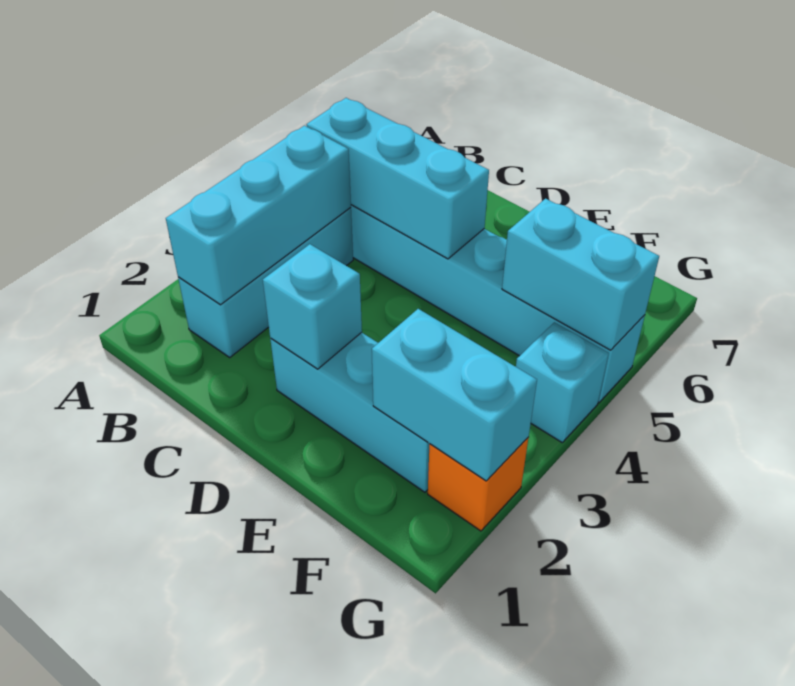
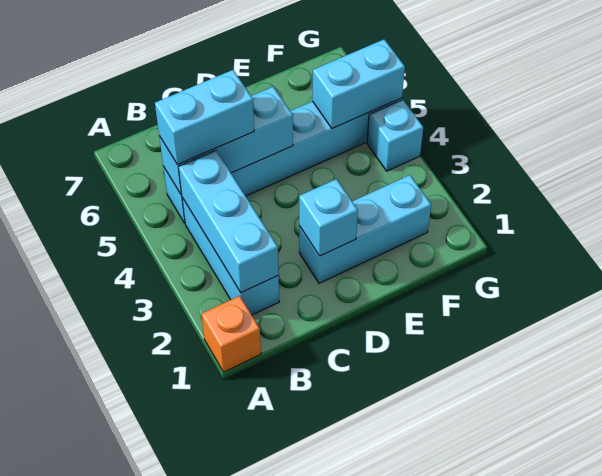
cyan 1x2 brick [372,309,537,481] -> cyan 1x2 brick moved to [155,70,254,165]
orange 1x1 brick [428,438,528,531] -> orange 1x1 brick moved to [202,296,261,372]

